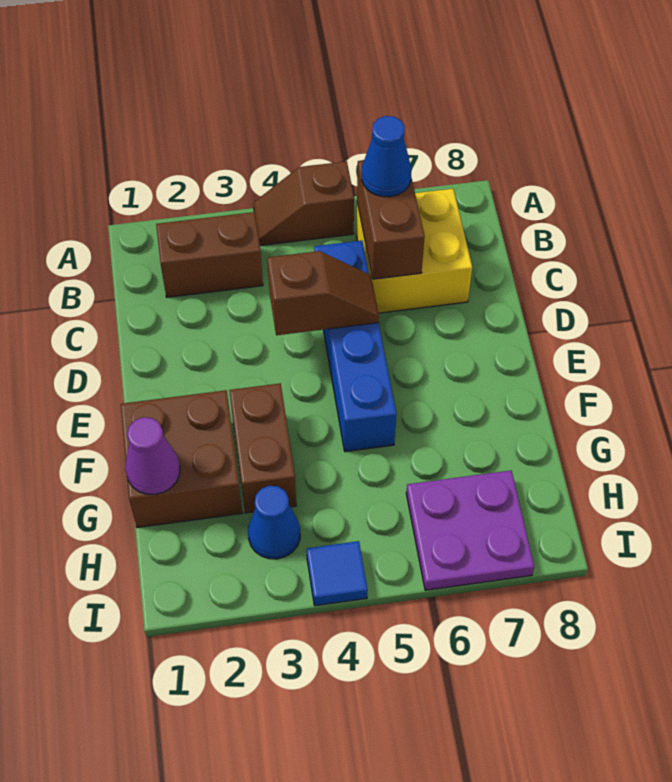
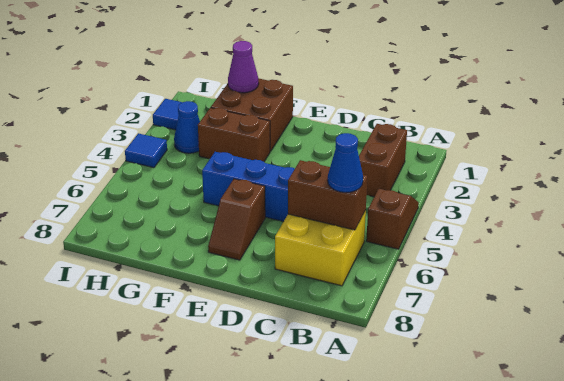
brown 1x2 slope [267,251,379,335] -> brown 1x2 slope moved to [208,179,265,260]
purple 2x2 plate [406,470,534,590] -> none
none -> blue 1x1 tile [153,99,182,130]

